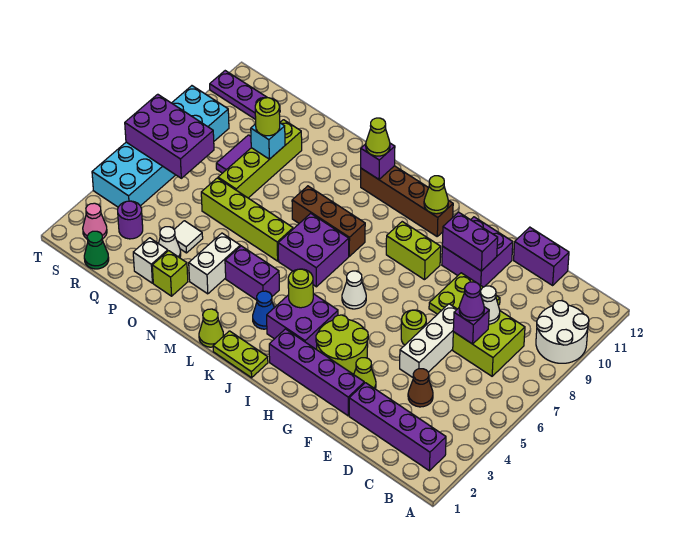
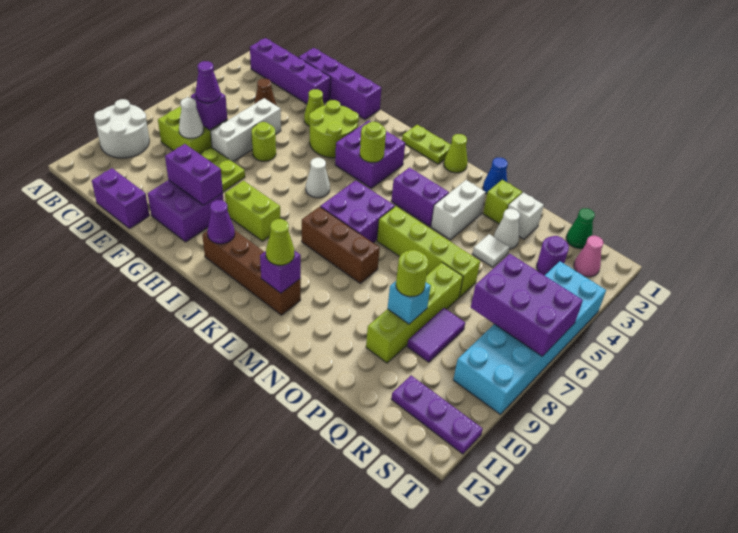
purple 1x4 brick [269,329,364,416] -> purple 1x4 brick moved to [299,48,381,119]
lime 1x1 cone [424,176,448,214] -> purple 1x1 cone [207,200,235,244]
blue 1x1 cone [253,291,274,329] -> blue 1x1 cone moved to [483,158,508,194]

